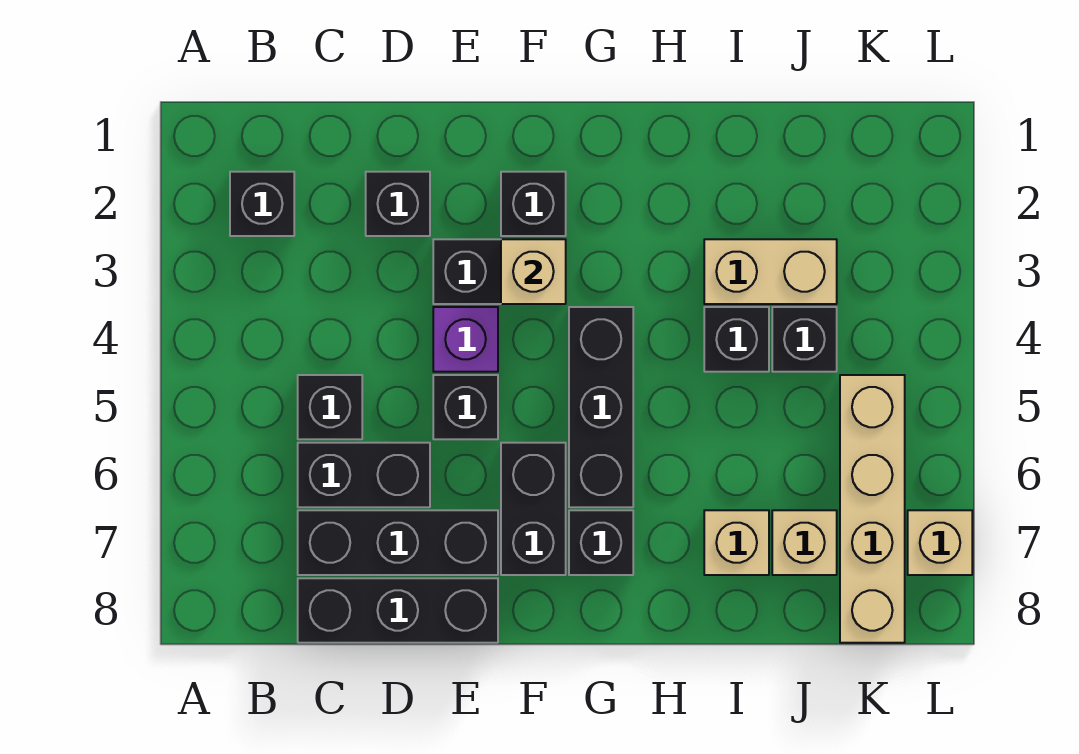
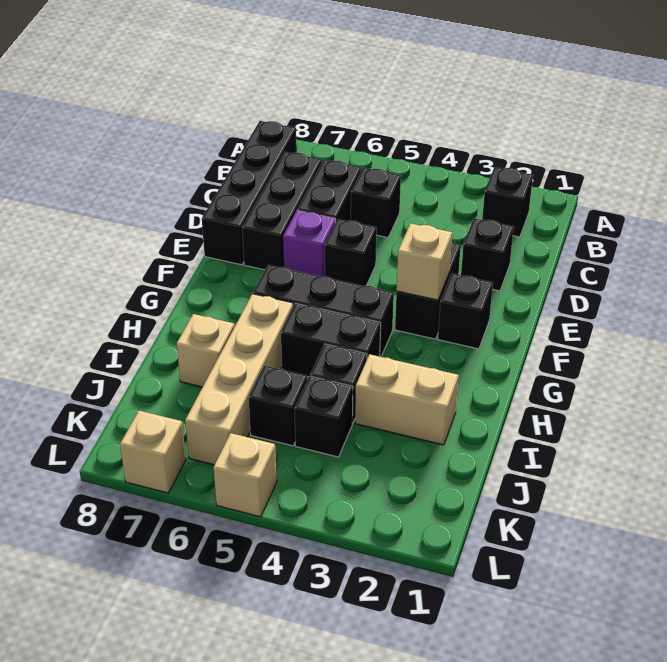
black 1x3 brick [298,578,498,643] -> black 1x4 brick [202,121,296,265]
purple 1x1 brick [433,307,498,372] -> purple 1x1 brick moved to [283,210,335,276]
black 1x2 brick [501,443,566,575] -> black 1x2 brick moved to [281,303,381,377]
black 1x1 brick [569,510,633,575] -> black 1x1 brick moved to [249,366,307,446]
tan 1x2 brick [704,239,837,304] -> tan 1x2 brick turned to [355,354,459,445]
tan 1x1 brick [772,510,837,575] -> tan 1x1 brick moved to [213,433,277,517]
tan 1x4 brick [840,375,905,643] -> tan 1x4 brick turned to [185,294,293,465]

